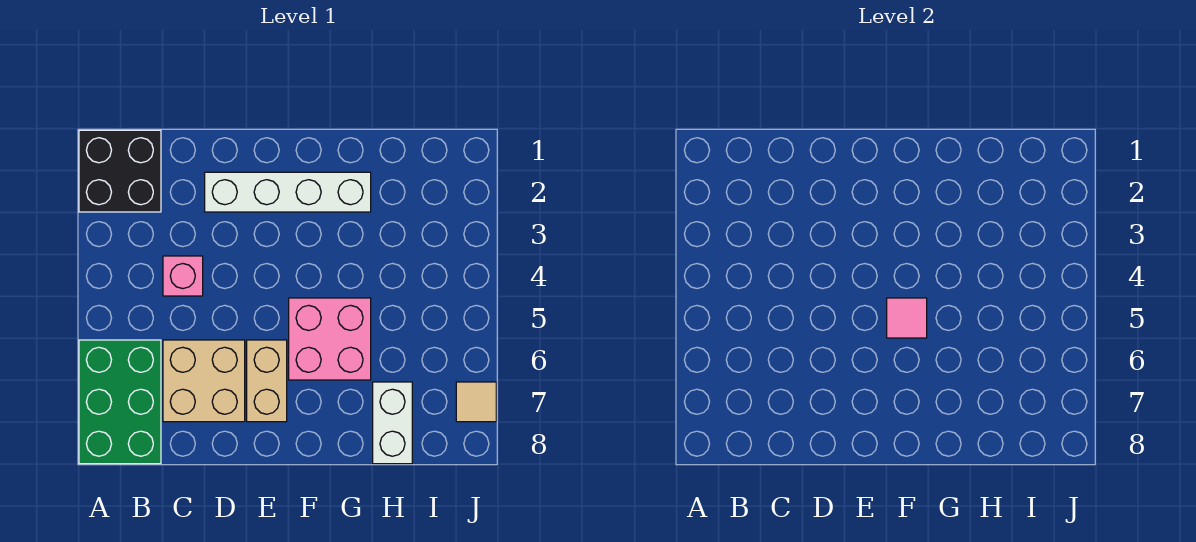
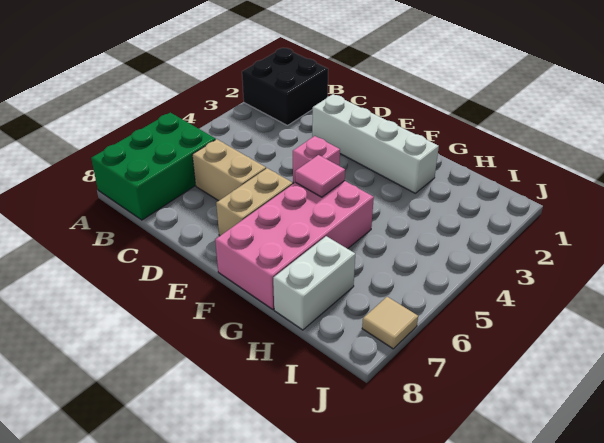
pink 1x1 brick [163,256,203,296] -> pink 1x1 brick moved to [293,136,340,184]
tan 2x2 brick [163,340,245,422] -> tan 1x2 brick [192,139,266,201]
pink 2x2 brick [289,298,371,380] -> pink 2x4 brick [215,181,374,309]

